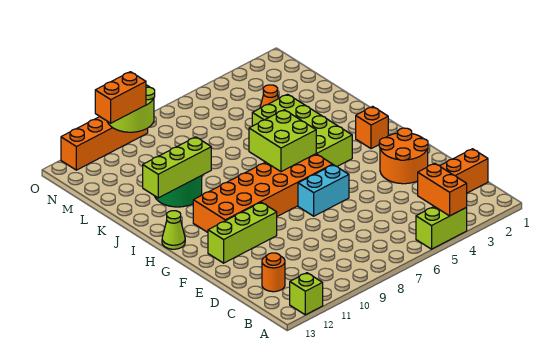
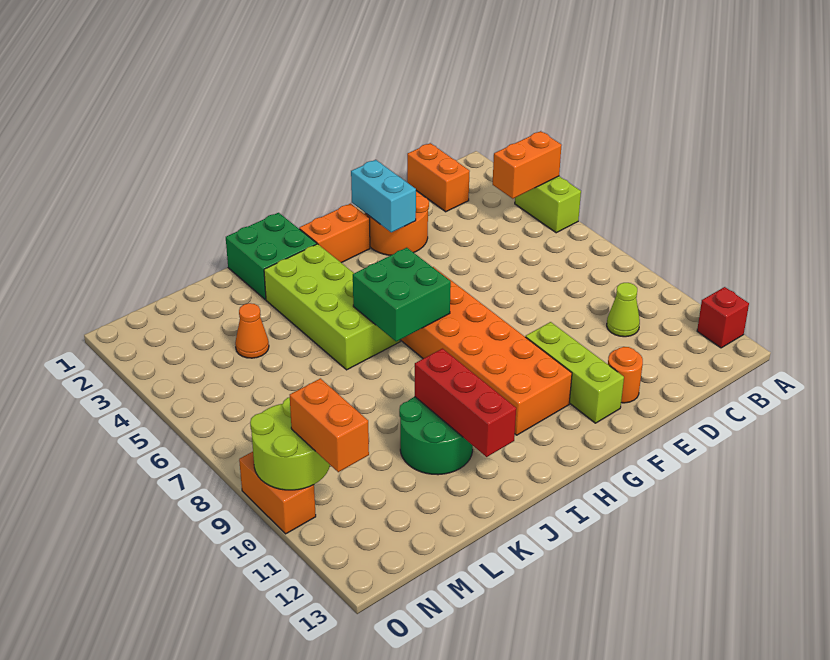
lime 1x1 brick [290,273,323,315] -> red 1x1 brick [697,287,749,348]
orange 1x1 round brick [262,253,285,292] -> orange 1x1 round brick moved to [608,347,643,403]
cyan 1x2 brick [298,165,349,216] -> cyan 1x2 brick moved to [351,160,416,232]
orange 1x1 brick [356,106,388,149] -> orange 1x2 brick [299,204,370,263]
lime 2x4 brick [252,94,352,167] -> lime 2x4 brick turned to [264,244,400,370]
lime 2x2 brick [249,110,316,172] -> green 2x2 brick [353,248,451,342]
lime 1x1 cone [162,211,185,249] -> lime 1x1 cone moved to [607,283,640,337]
none -> green 2x2 brick [226,213,317,300]
lime 1x3 brick [143,137,211,198] -> red 1x3 brick [415,349,516,457]
orange 1x4 brick [61,116,148,170] -> orange 1x2 brick [239,452,316,534]

